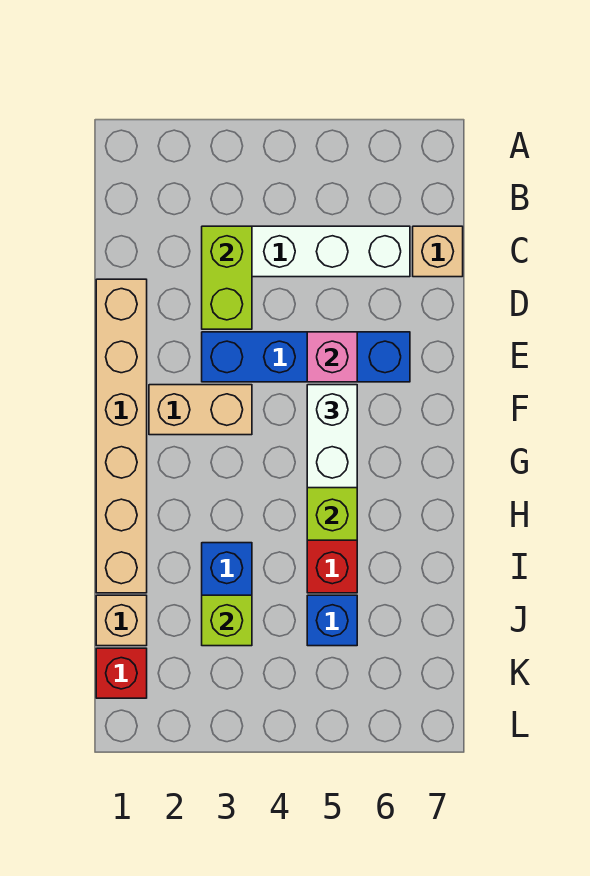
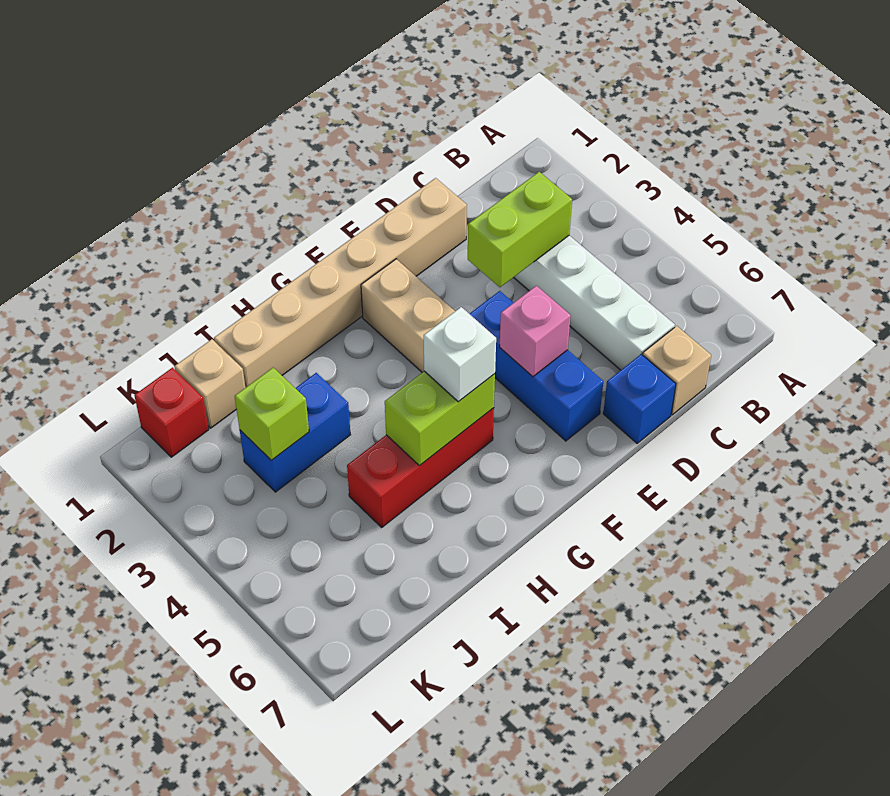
blue 1x4 brick [202,332,410,382] -> blue 1x3 brick [470,291,603,441]
white 1x2 brick [307,385,357,488] -> white 1x1 brick [424,307,496,402]
blue 1x1 brick [307,595,357,646] -> blue 1x1 brick moved to [603,354,676,443]

